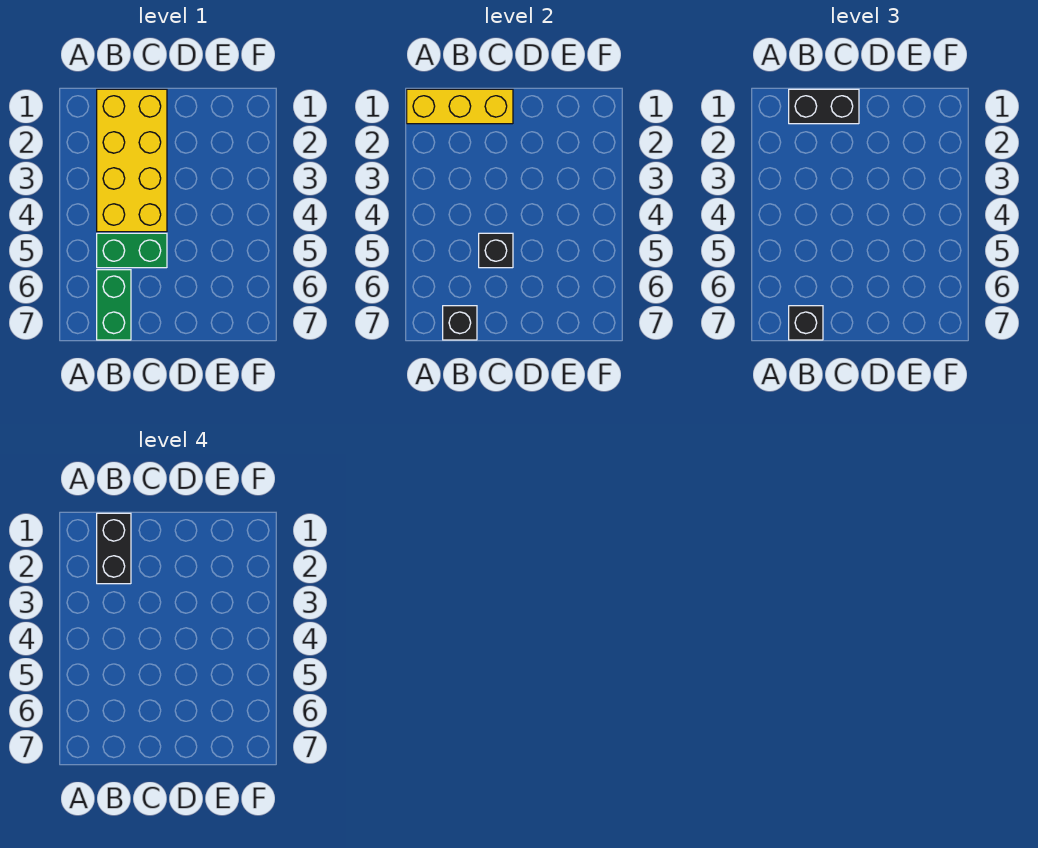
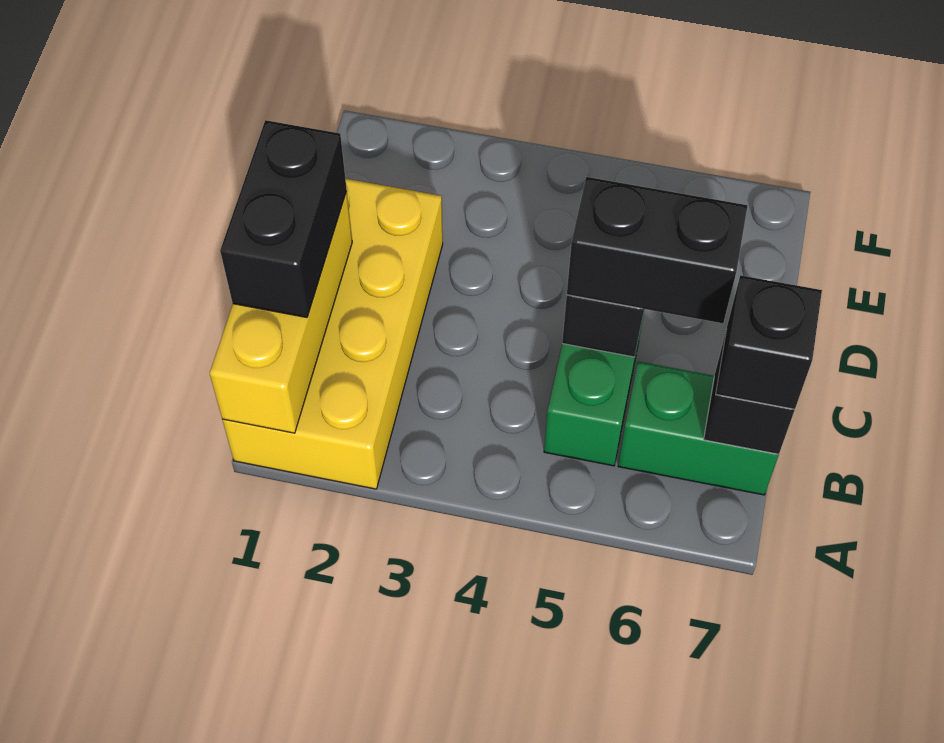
yellow 2x4 brick [97,89,167,232] -> yellow 2x4 brick turned to [222,179,443,489]
black 1x2 brick [97,513,131,584] -> black 1x2 brick moved to [567,177,748,323]

